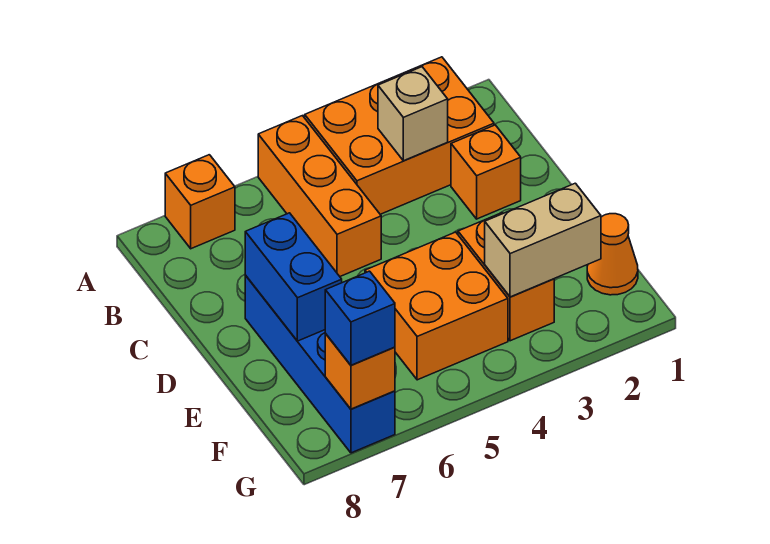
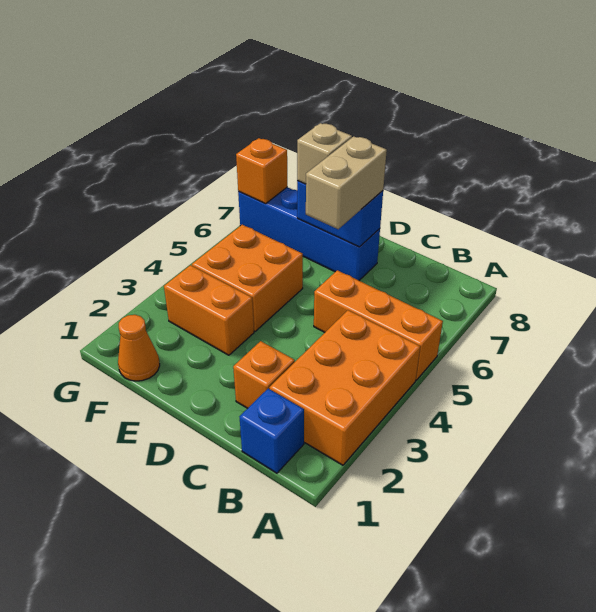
orange 1x1 brick [165,155,235,249] -> none
tan 1x1 brick [378,67,448,161] -> tan 1x1 brick moved to [297,123,352,184]
tan 1x2 brick [485,183,601,297] -> tan 1x2 brick moved to [306,136,387,229]
blue 1x1 brick [325,271,395,365] -> blue 1x1 brick moved to [240,389,304,473]

